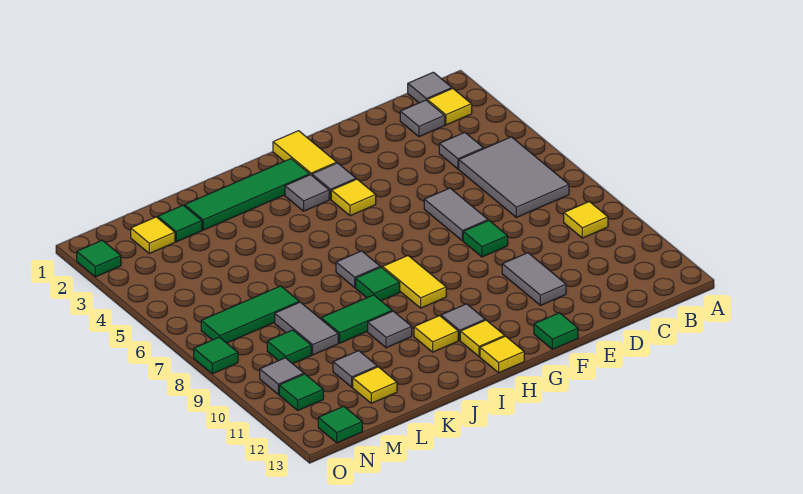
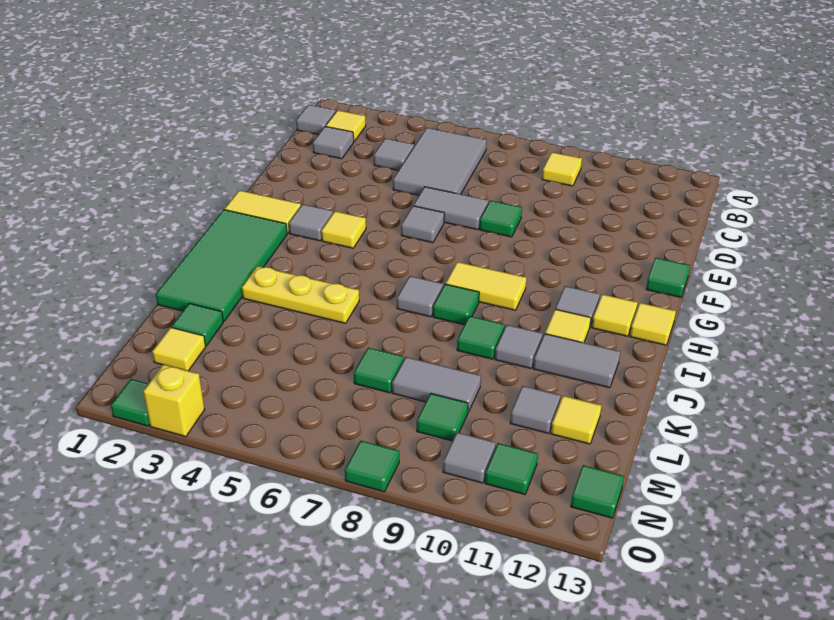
grey 2x3 tile [459,137,569,217] -> grey 2x3 tile turned to [393,128,487,195]
grey 1x2 tile [502,253,566,305] -> grey 1x2 tile moved to [533,334,620,388]
green 1x4 tile [185,159,310,230] -> green 2x4 tile [156,210,287,321]
grey 1x1 tile [285,175,329,211] -> grey 1x1 tile moved to [401,206,444,243]
none -> yellow 1x3 plate [242,266,359,323]
green 1x2 tile [321,295,392,343] -> green 1x1 tile [457,316,505,359]
green 1x3 tile [201,286,299,343] -> green 1x1 tile [354,348,404,393]
none -> yellow 1x1 brick [143,364,205,437]

